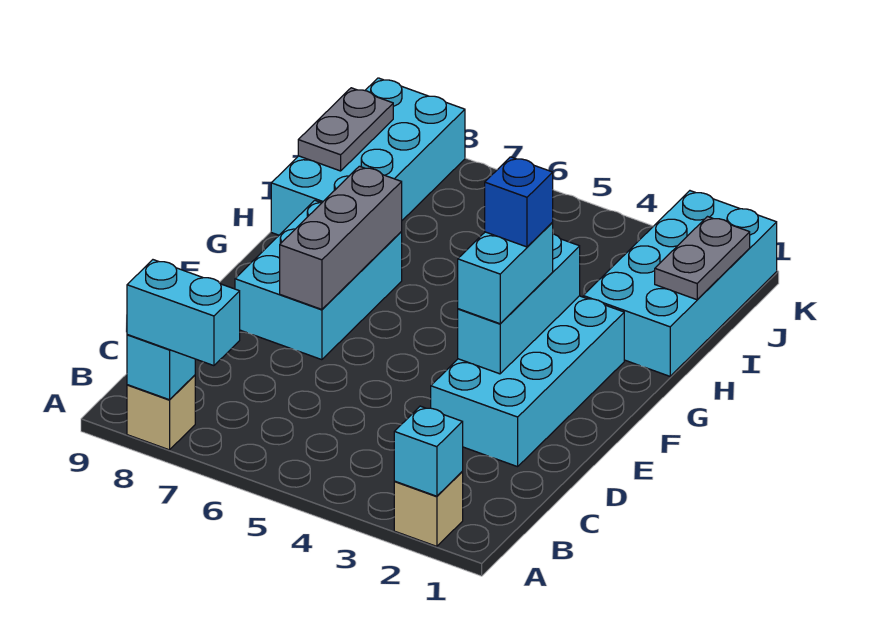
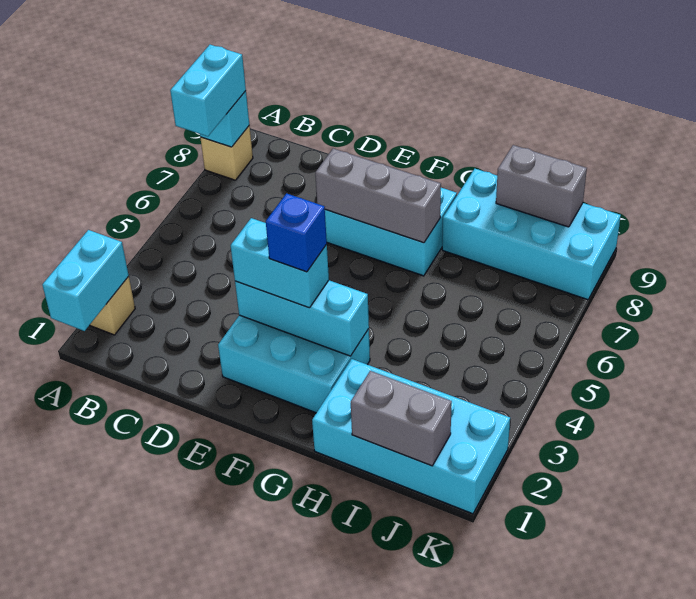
cyan 1x1 brick [394,406,463,496] -> cyan 1x2 brick [42,230,129,331]
cyan 2x4 brick [431,296,624,467] -> cyan 2x3 brick [218,315,370,413]
grey 1x2 plate [655,217,750,300] -> grey 1x2 brick [351,371,452,466]
grey 1x2 plate [298,88,393,171] -> grey 1x2 brick [496,145,587,227]

